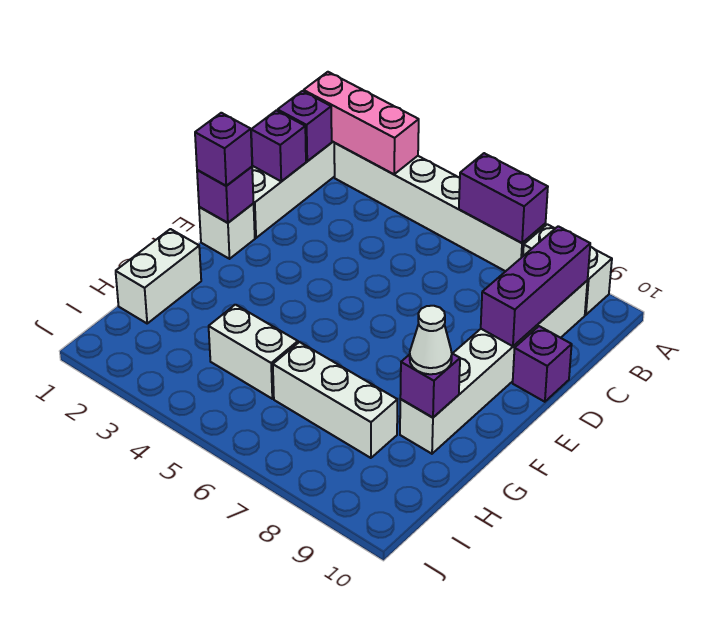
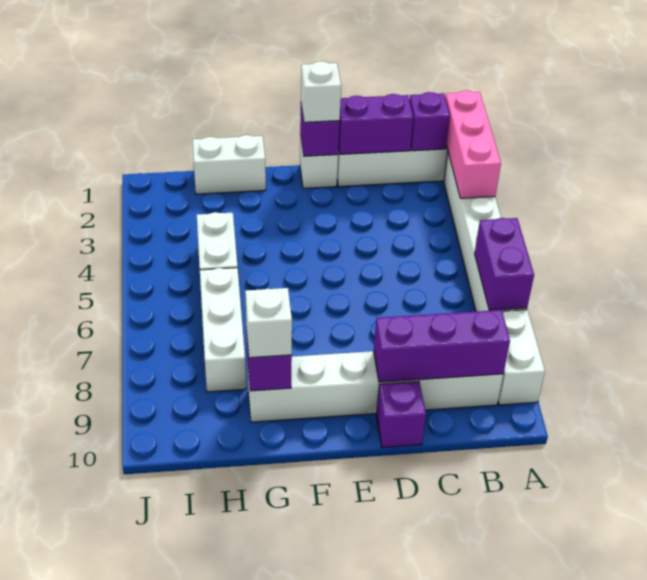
purple 1x1 brick [251,110,306,181] -> purple 1x2 brick [338,94,413,154]
purple 1x1 brick [195,113,252,186] -> white 1x1 brick [301,61,341,122]
white 1x1 cone [410,306,452,374] -> white 1x1 brick [245,288,292,358]

